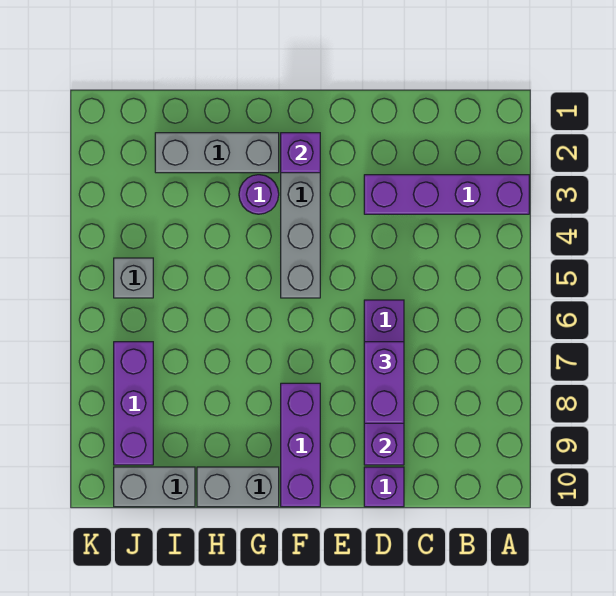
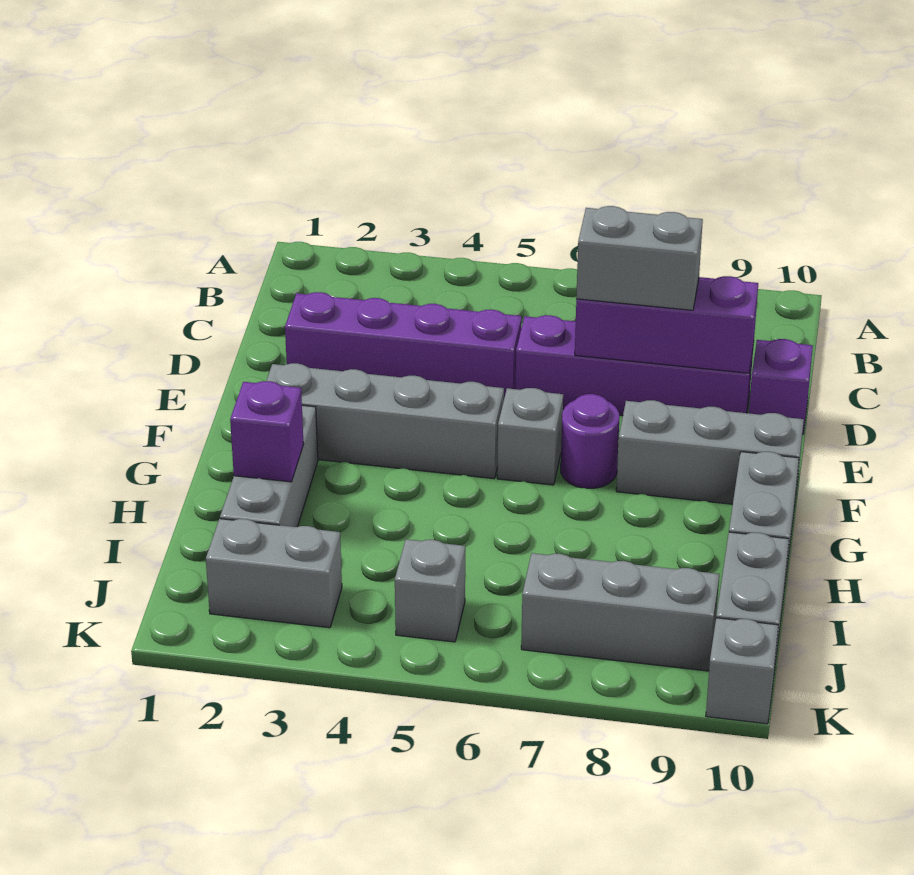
purple 1x4 brick [364,175,529,214] -> purple 1x4 brick turned to [285,292,522,398]
purple 1x2 brick [364,342,404,423] -> grey 1x2 brick [576,206,703,310]
purple 1x1 brick [281,133,320,173] -> purple 1x1 brick moved to [230,381,304,482]
none -> grey 1x1 brick [497,388,563,485]
purple 1x3 brick [281,383,320,507] -> grey 1x3 brick [616,400,804,504]
purple 1x1 round brick [239,175,279,214] -> purple 1x1 round brick moved to [561,394,619,488]
none -> grey 1x2 brick [206,519,342,628]
purple 1x3 brick [114,342,153,465] -> grey 1x3 brick [521,553,719,671]
none -> grey 1x1 brick [706,618,778,724]

